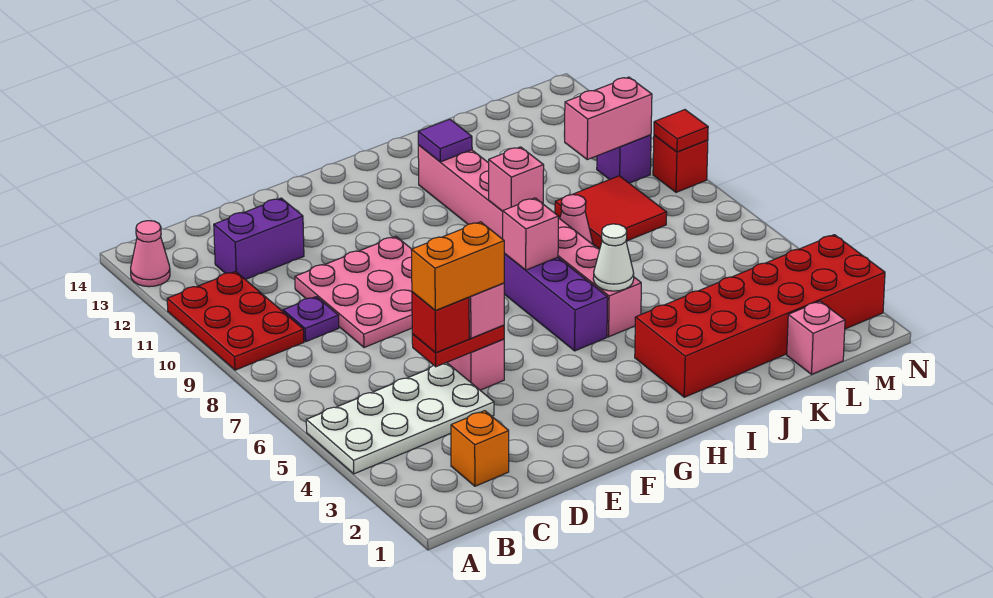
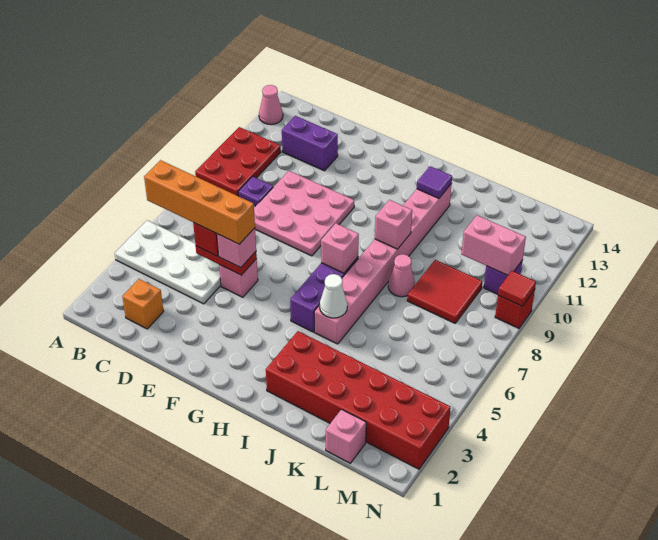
orange 1x2 brick [411,222,504,310] -> orange 1x4 brick [144,160,255,244]

